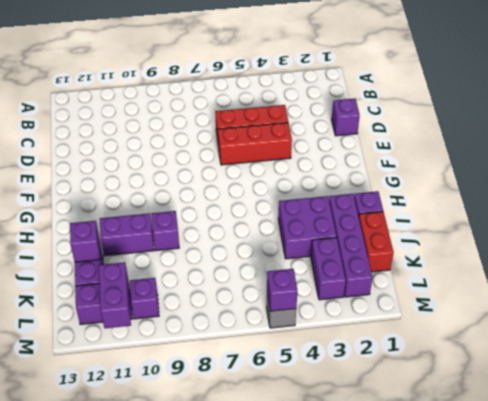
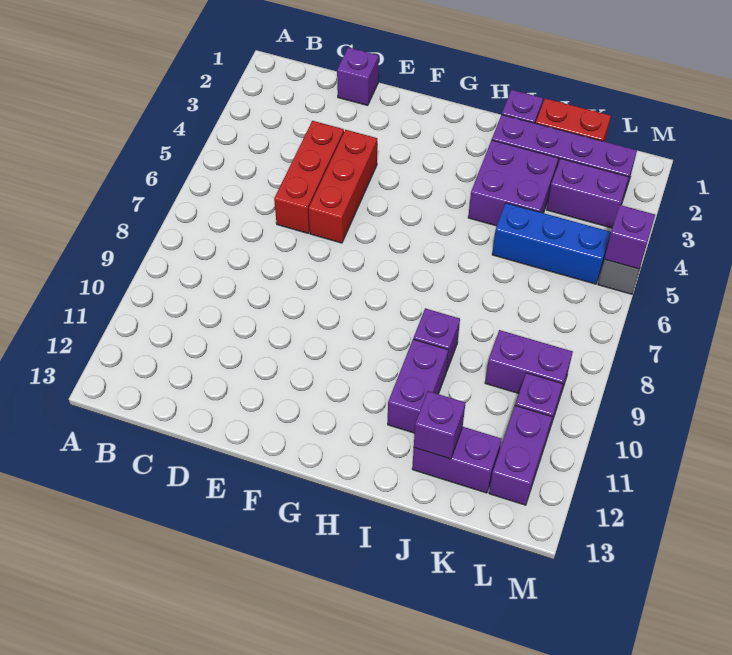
none -> blue 1x3 brick [492,203,611,284]
purple 1x2 brick [99,262,131,328] -> purple 1x2 brick moved to [485,330,573,400]

